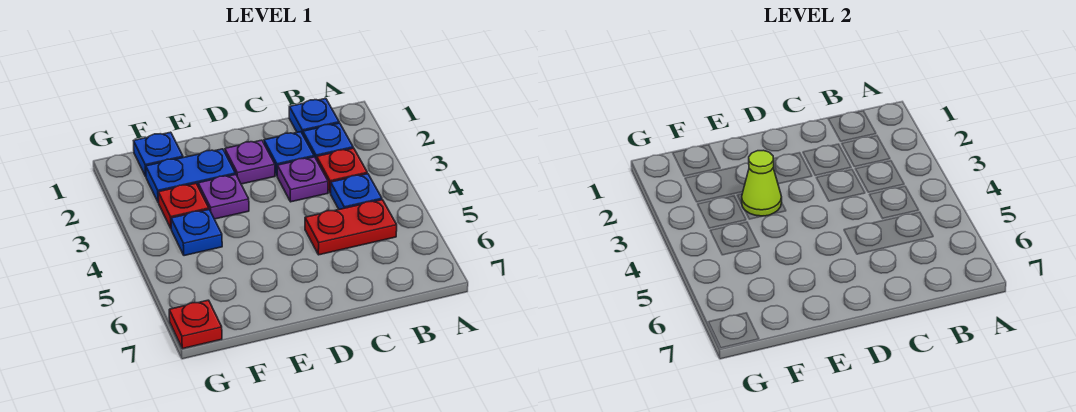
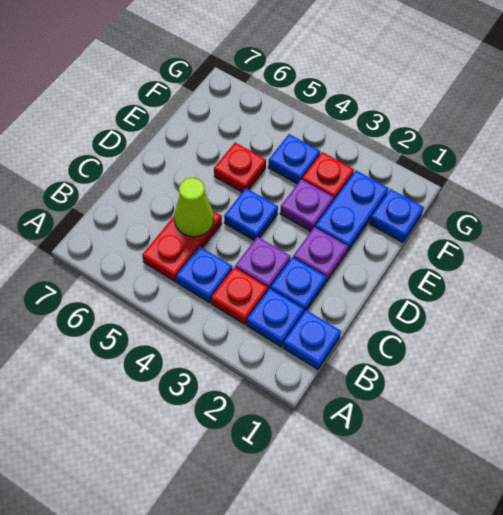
none -> blue 1x1 plate [224,188,278,240]
lime 1x1 cone [742,150,782,216] -> lime 1x1 cone moved to [174,178,214,237]
red 1x1 plate [169,300,222,349] -> red 1x1 plate moved to [214,143,266,192]

